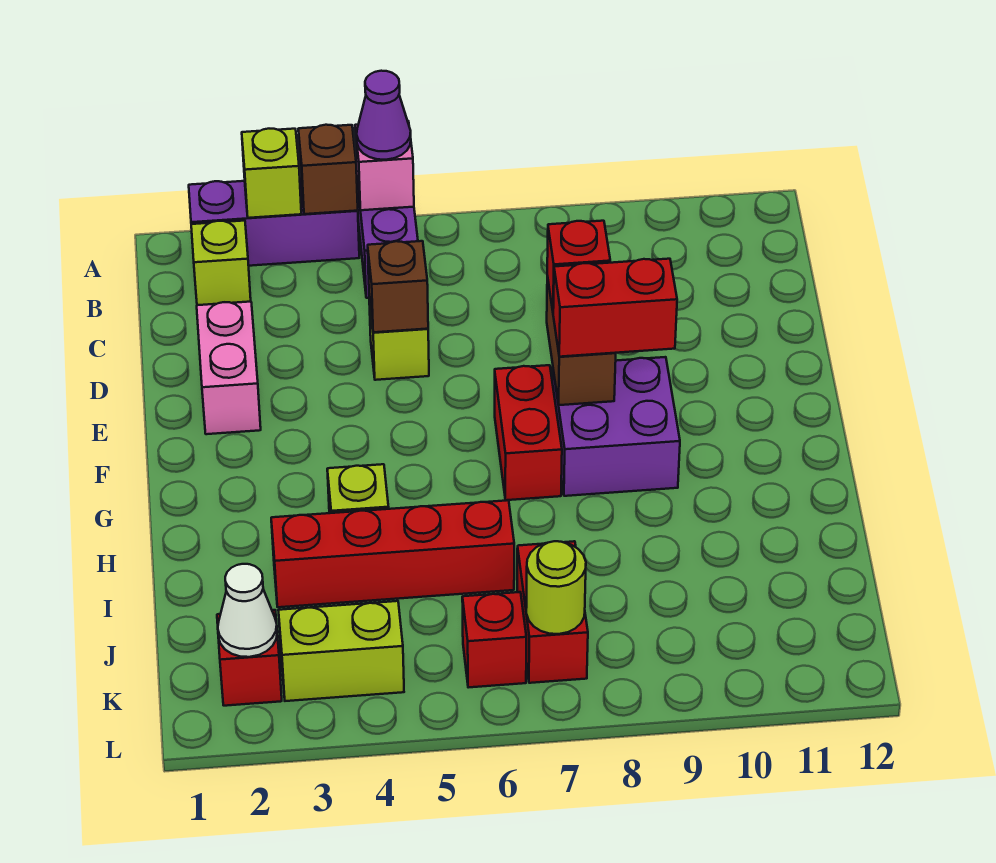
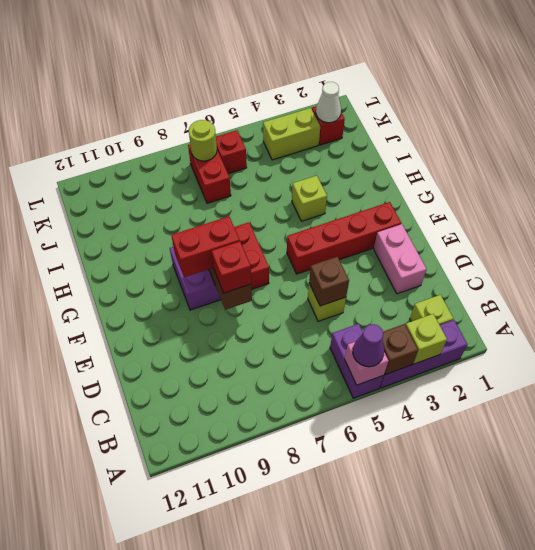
red 1x4 brick [271,500,514,607] -> red 1x4 brick moved to [287,202,401,274]

